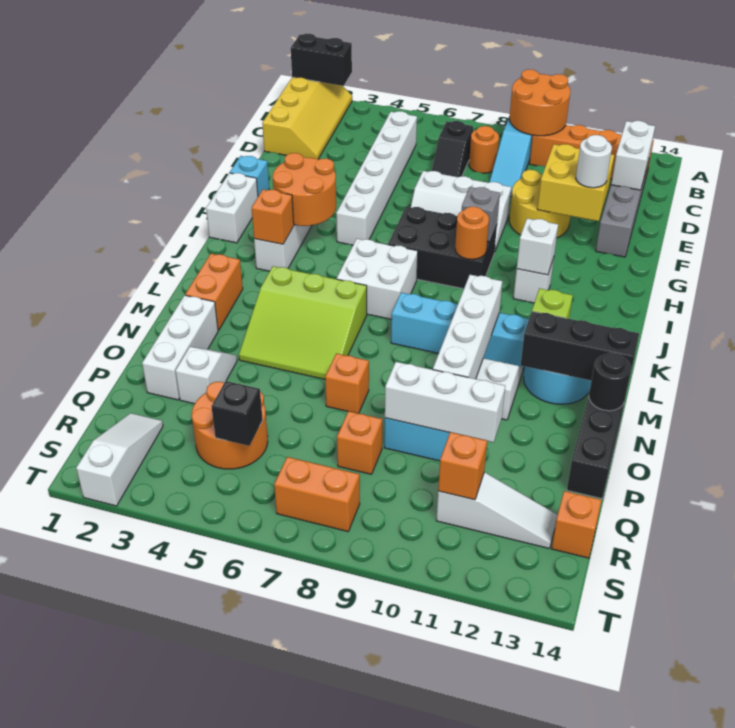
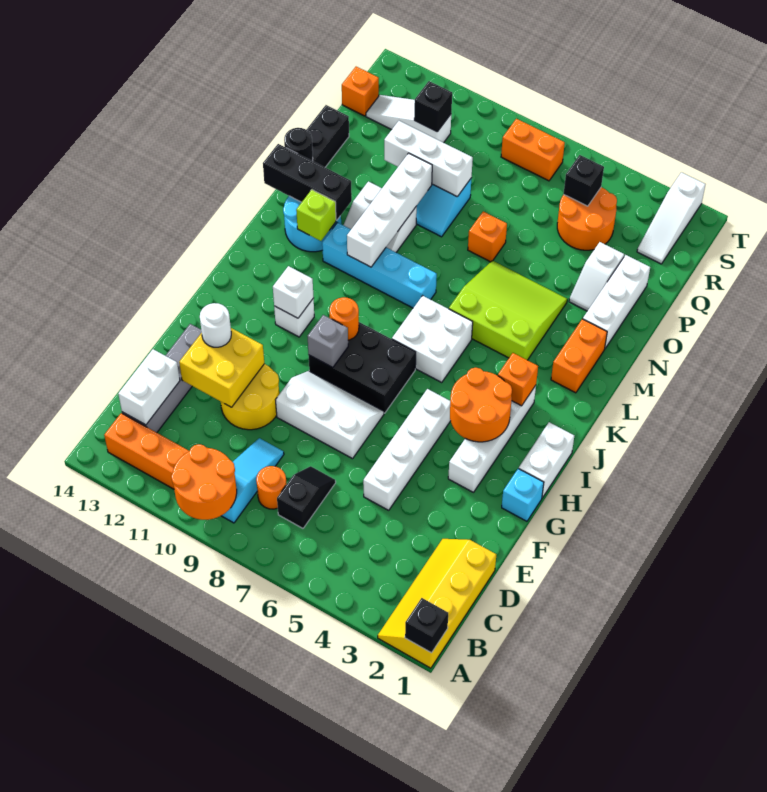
black 1x2 brick [291,34,352,86] -> black 1x1 brick [405,598,448,653]
white 1x6 brick [336,111,417,245] -> white 1x4 brick [363,389,450,510]
orange 1x1 brick [337,411,382,474] -> none
orange 1x1 brick [438,432,487,500] -> black 1x1 brick [414,81,452,132]

